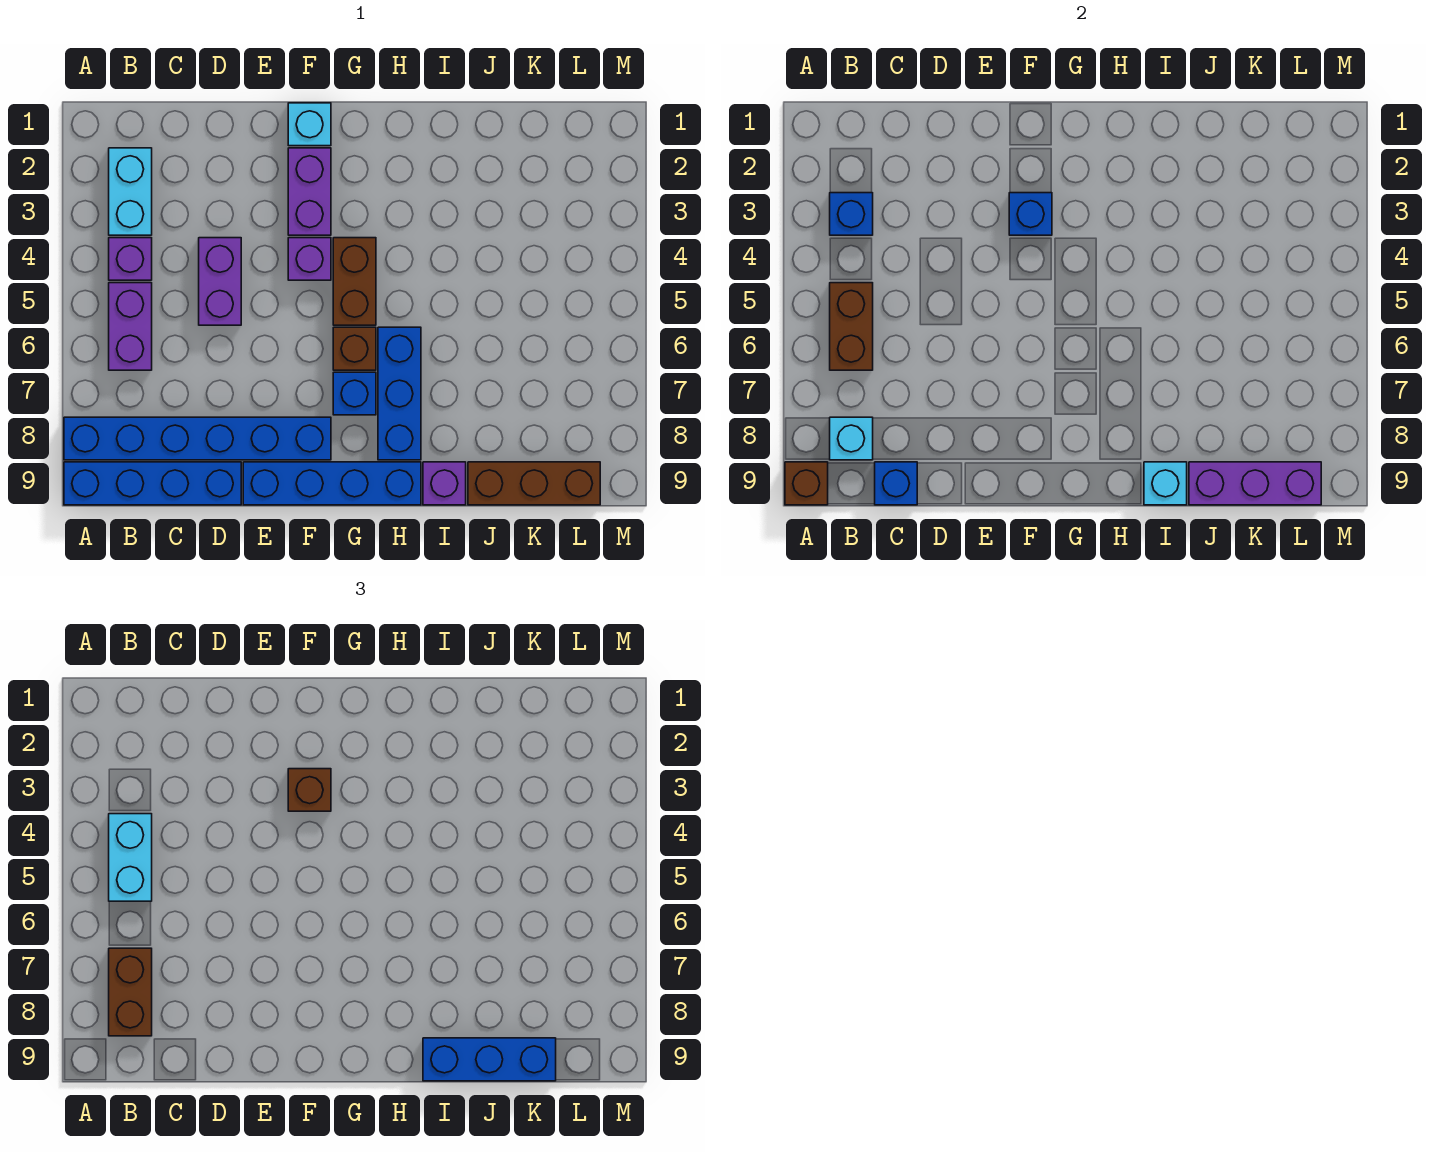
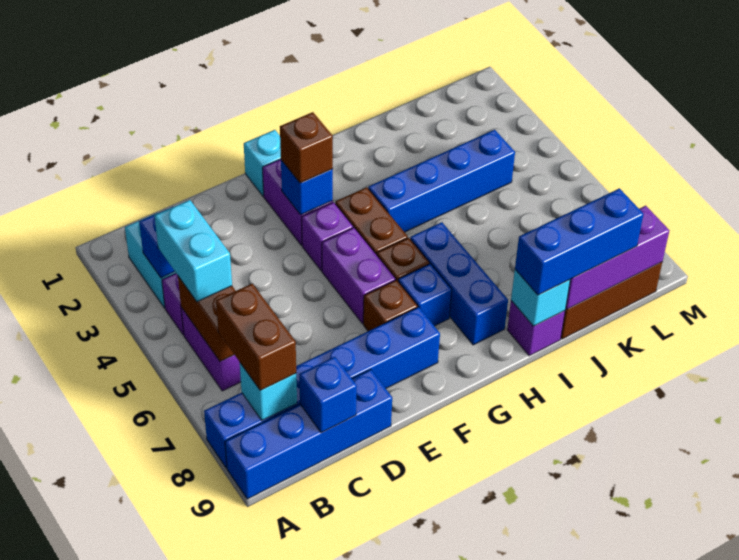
brown 1x1 brick [785,462,828,505] -> brown 1x1 brick moved to [363,280,418,331]
purple 1x2 brick [199,238,241,325] -> purple 1x2 brick moved to [322,228,396,323]
blue 1x4 brick [243,462,421,505] -> blue 1x4 brick moved to [368,130,515,232]

